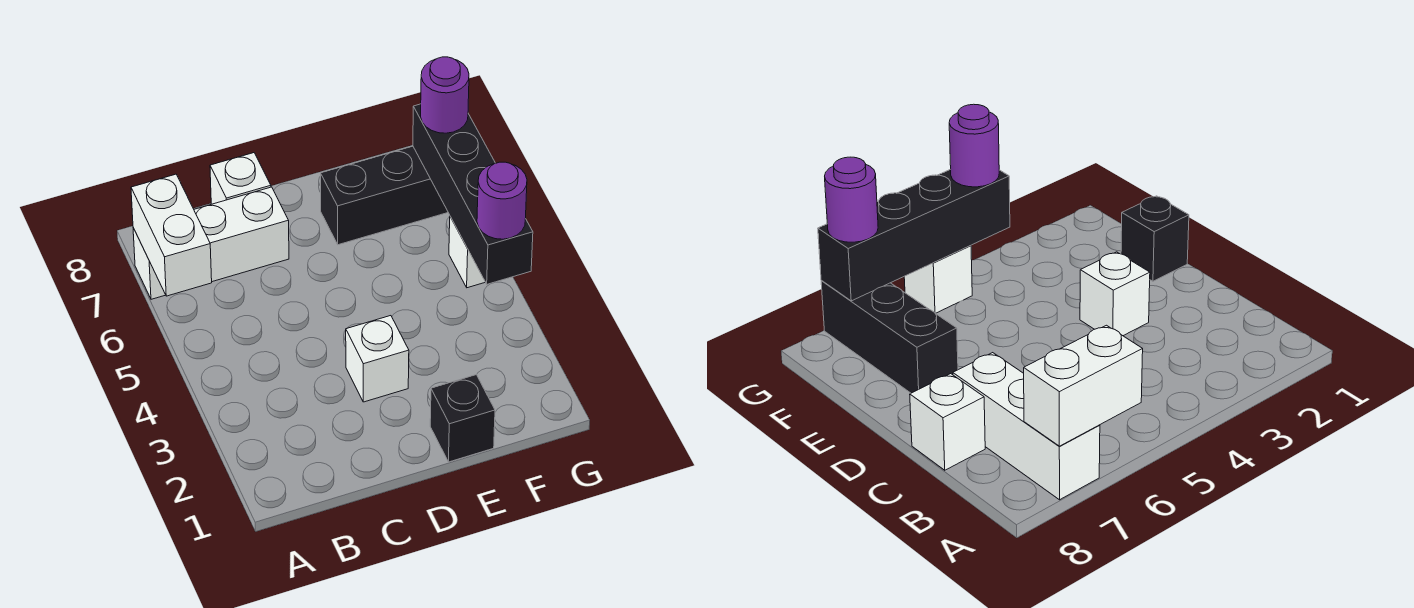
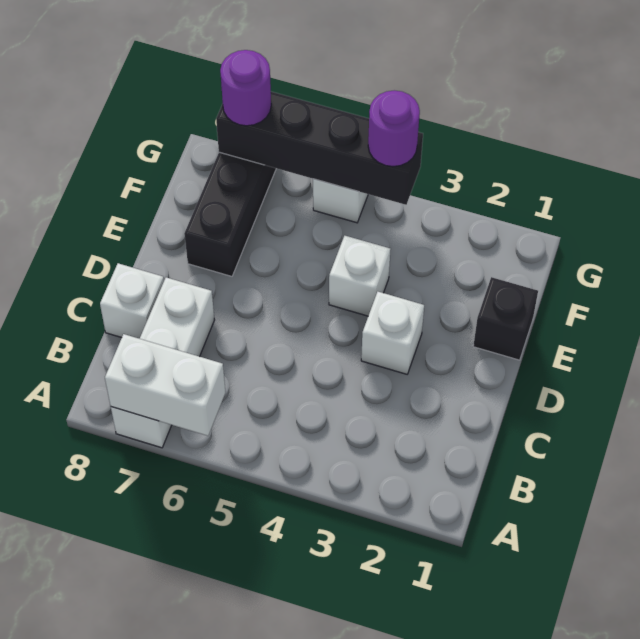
none -> white 1x1 brick [329,236,390,316]

